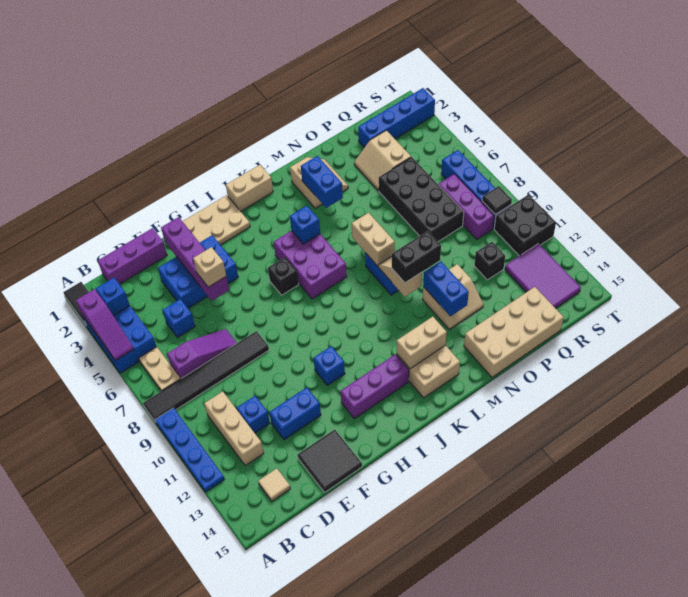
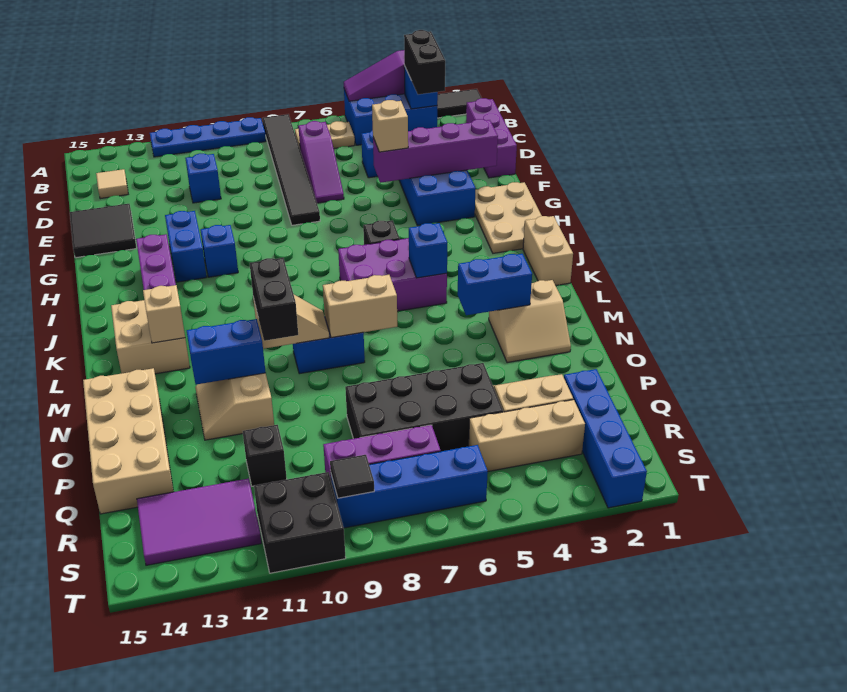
none -> black 1x2 brick [404,30,445,94]
tan 1x3 brick [204,391,264,466] -> tan 1x3 brick moved to [469,400,585,471]
blue 1x2 brick [269,387,321,440] -> blue 1x2 brick moved to [165,211,207,282]
tan 1x2 brick [397,317,447,369] -> tan 1x1 brick [143,285,185,343]

